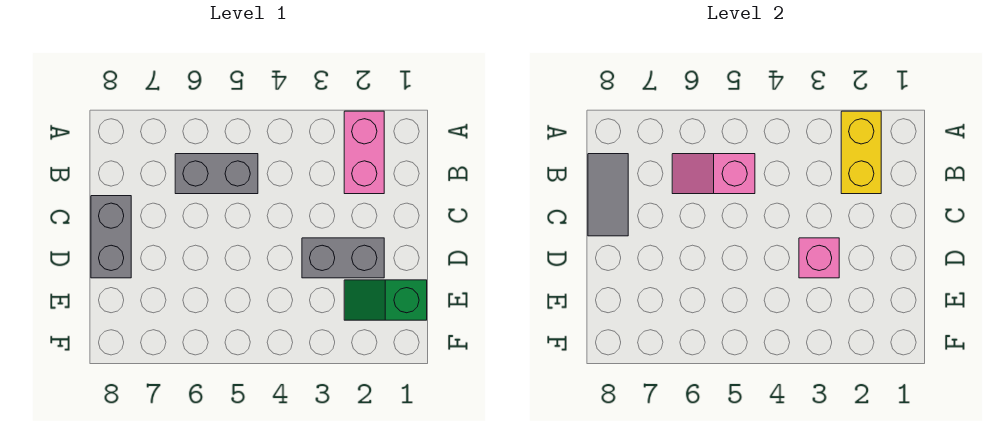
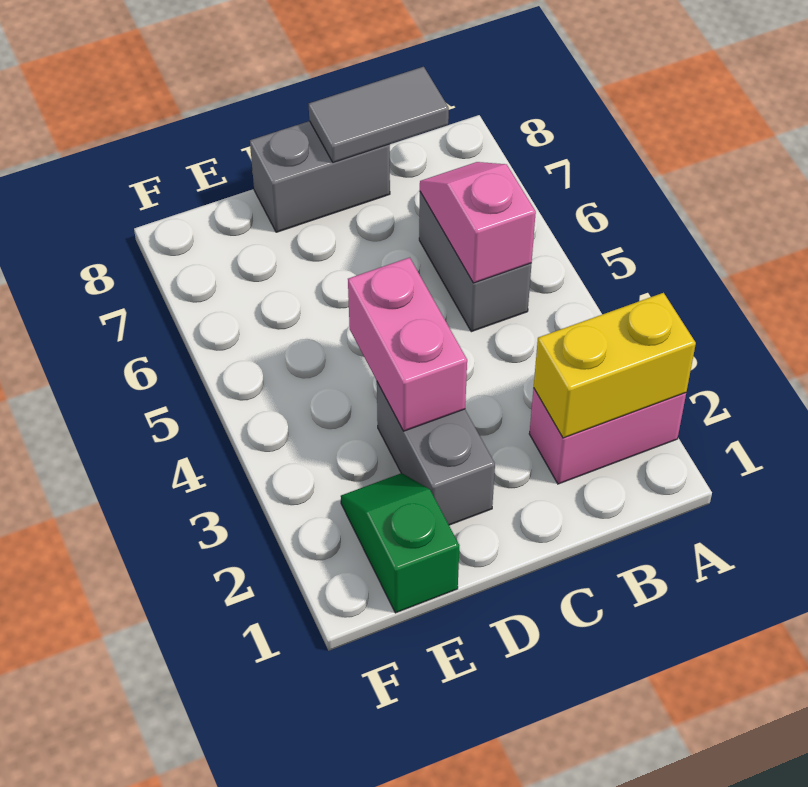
pink 1x1 brick [799,238,839,278] -> pink 1x2 brick [348,258,467,431]

